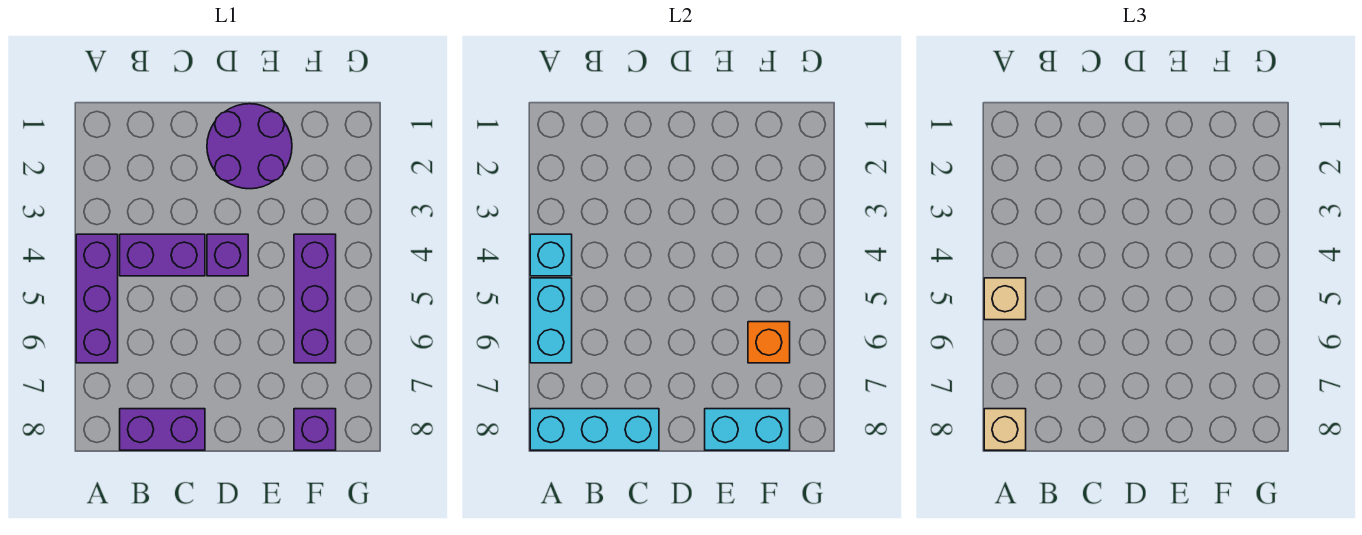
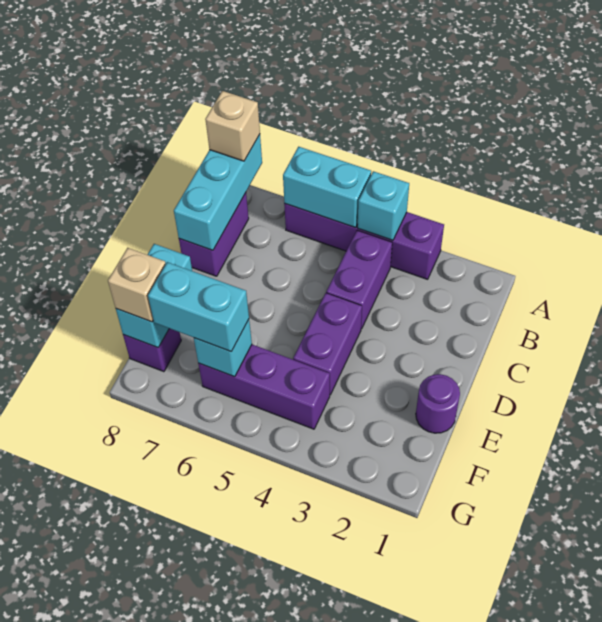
purple 1x3 brick [76,234,118,363] -> purple 1x4 brick [284,204,444,279]
tan 1x1 brick [984,278,1026,320] -> tan 1x1 brick moved to [108,248,166,322]
purple 2x2 round brick [207,104,292,189] -> purple 1x1 round brick [416,374,460,433]
purple 1x1 brick [207,234,248,276] -> purple 1x2 brick [293,293,362,395]
orange 1x1 brick [748,322,790,363] -> cyan 1x1 brick [194,319,252,377]
none -> cyan 1x2 brick [148,262,249,351]

